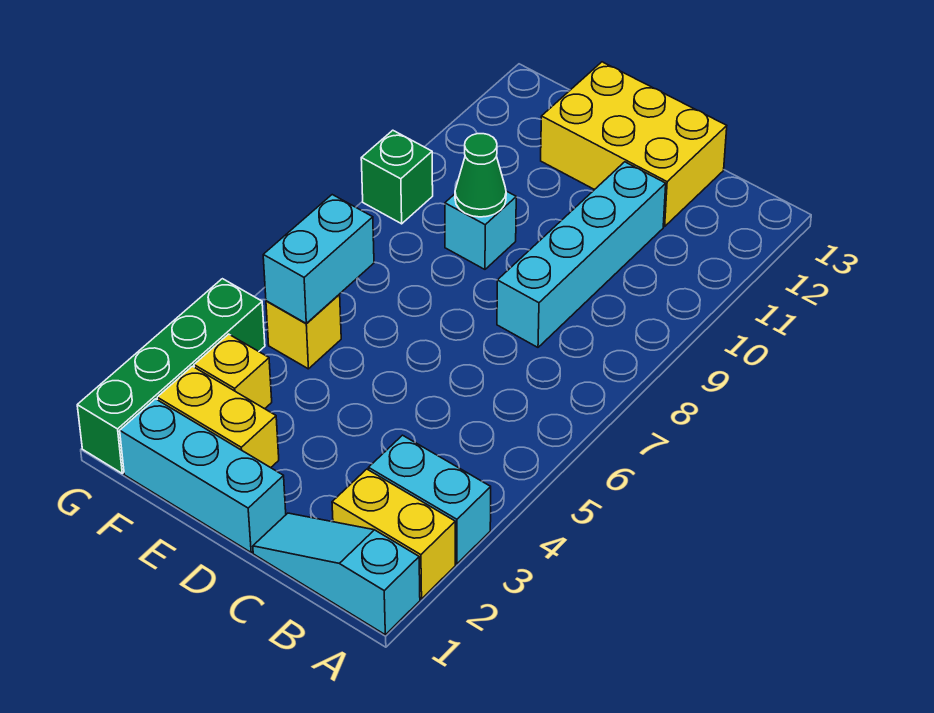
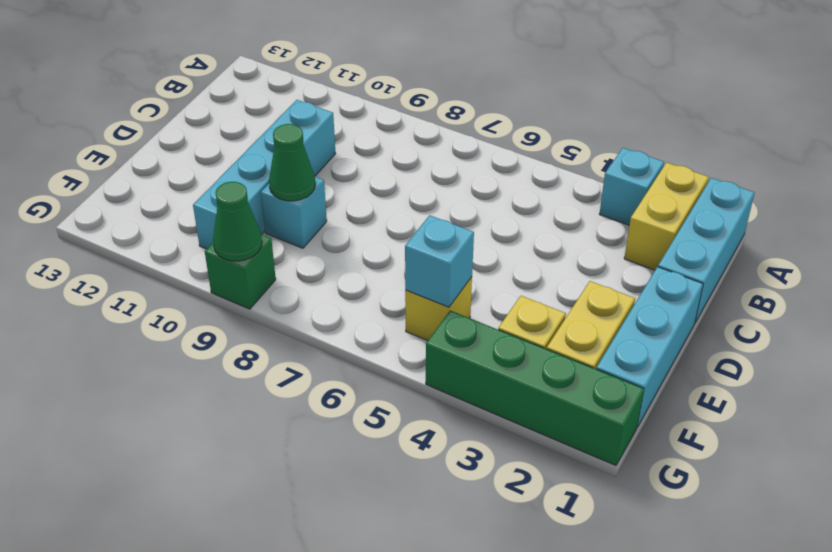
cyan 1x3 slope [253,513,420,635] -> cyan 1x3 brick [658,178,754,322]
cyan 1x2 brick [368,435,491,564] -> cyan 1x1 brick [600,148,664,225]
cyan 1x4 brick [497,162,666,347] -> cyan 1x4 brick turned to [193,100,335,249]
yellow 2x3 brick [541,62,727,227] -> none
cyan 1x2 brick [263,195,374,324] -> cyan 1x1 brick [405,215,474,307]
none -> green 1x1 cone [213,182,262,261]

